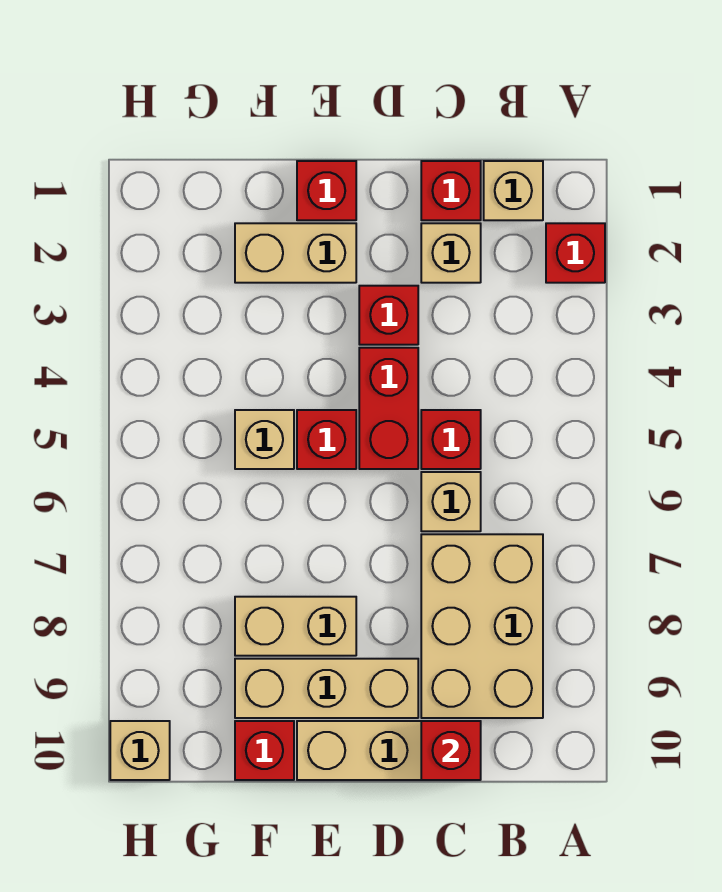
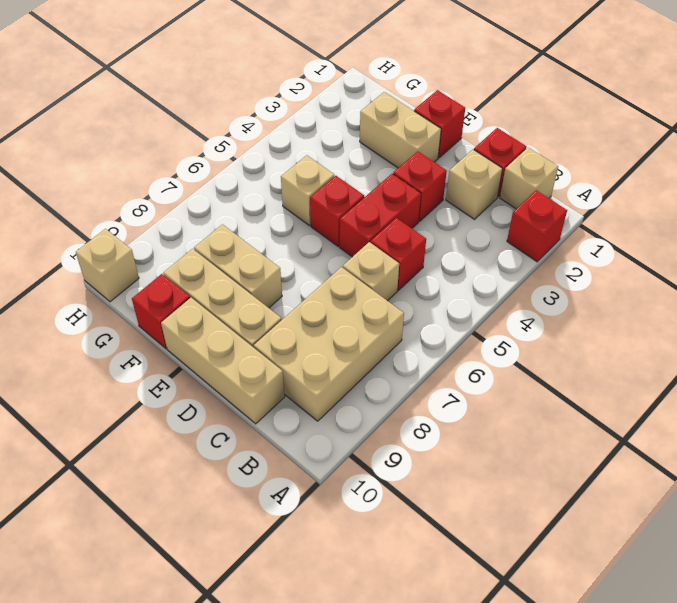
red 1x1 brick [421,721,481,780] -> none

